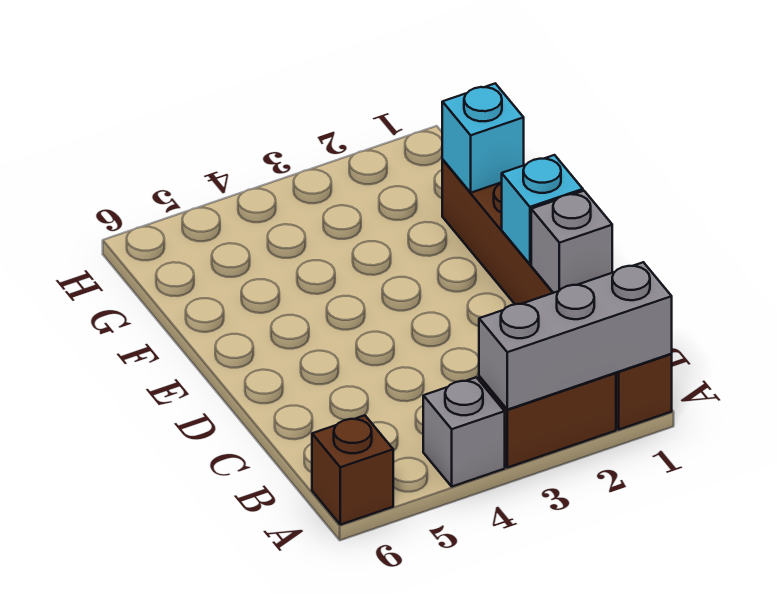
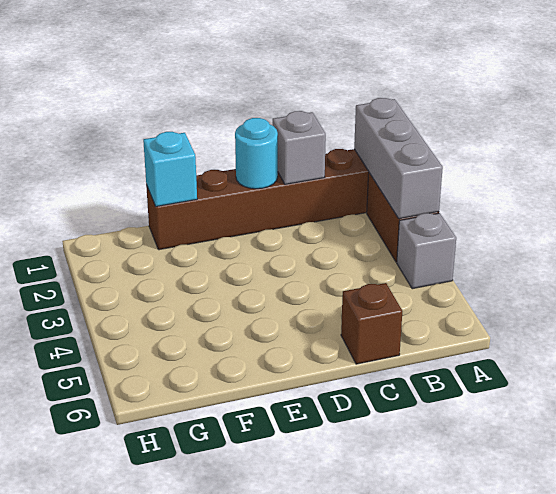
brown 1x1 brick [312,415,393,525] -> brown 1x1 brick moved to [341,283,402,364]
cyan 1x1 brick [502,155,583,264] -> cyan 1x1 round brick [235,118,278,189]

